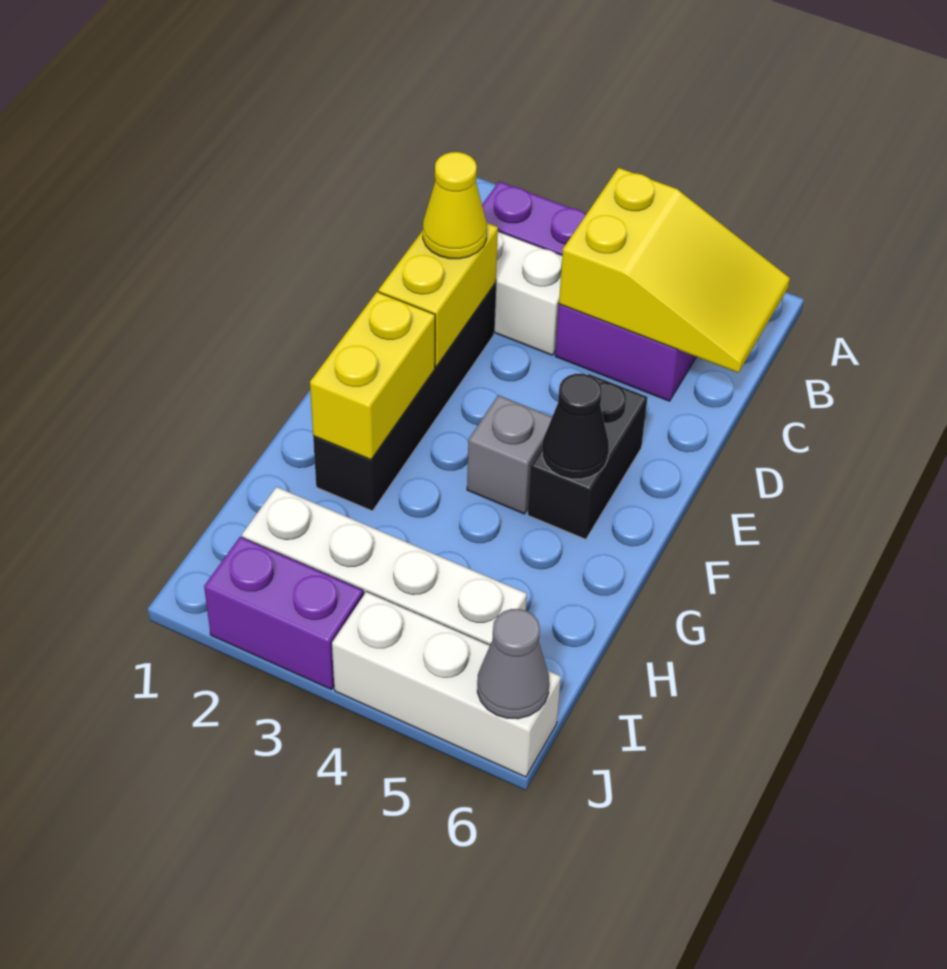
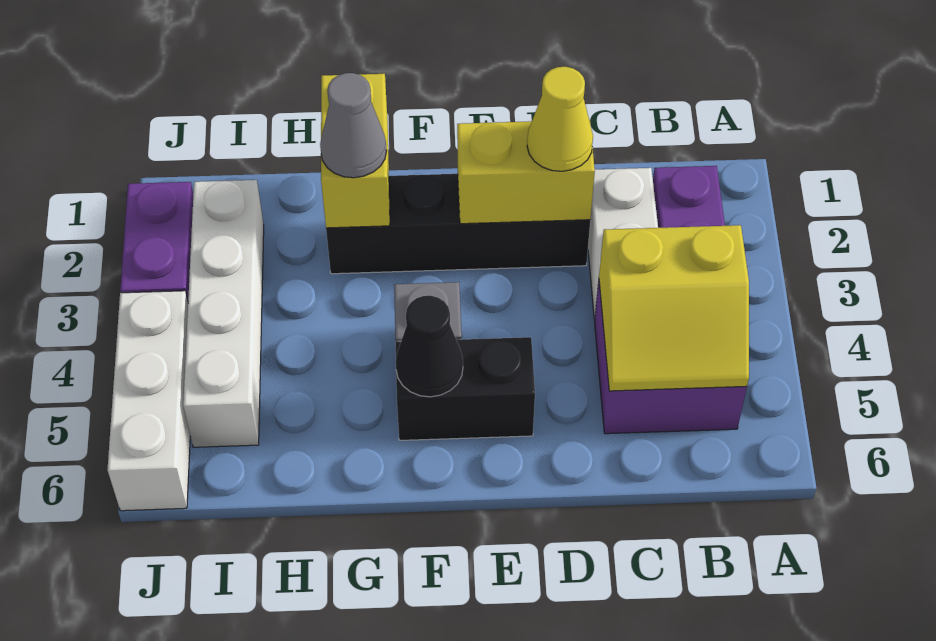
yellow 2x3 slope [559,168,790,373] -> yellow 2x2 slope [599,225,749,391]
yellow 1x2 brick [310,292,435,460] -> yellow 1x2 brick turned to [321,74,390,228]
grey 1x1 cone [477,609,549,719] -> grey 1x1 cone moved to [320,73,387,178]

